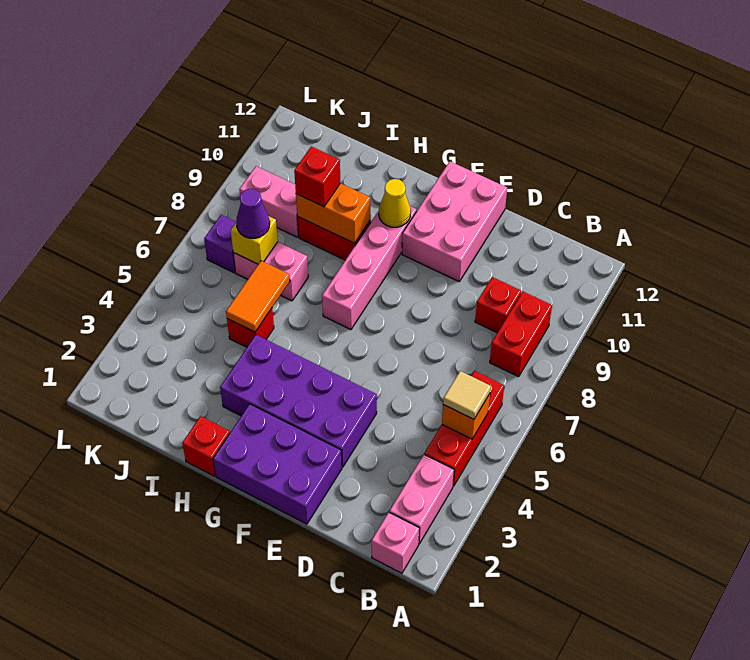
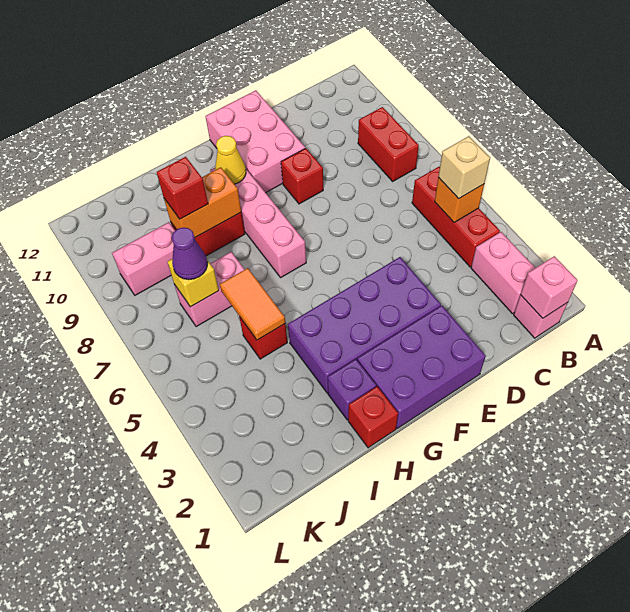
none -> pink 1x1 brick [521,256,578,318]
tan 1x1 tile [443,371,491,419] -> tan 1x1 brick [438,136,490,199]
red 1x1 brick [475,277,521,333] -> red 1x1 brick moved to [281,148,323,204]
purple 1x1 brick [204,215,236,273] -> purple 1x1 brick moved to [328,359,376,420]

